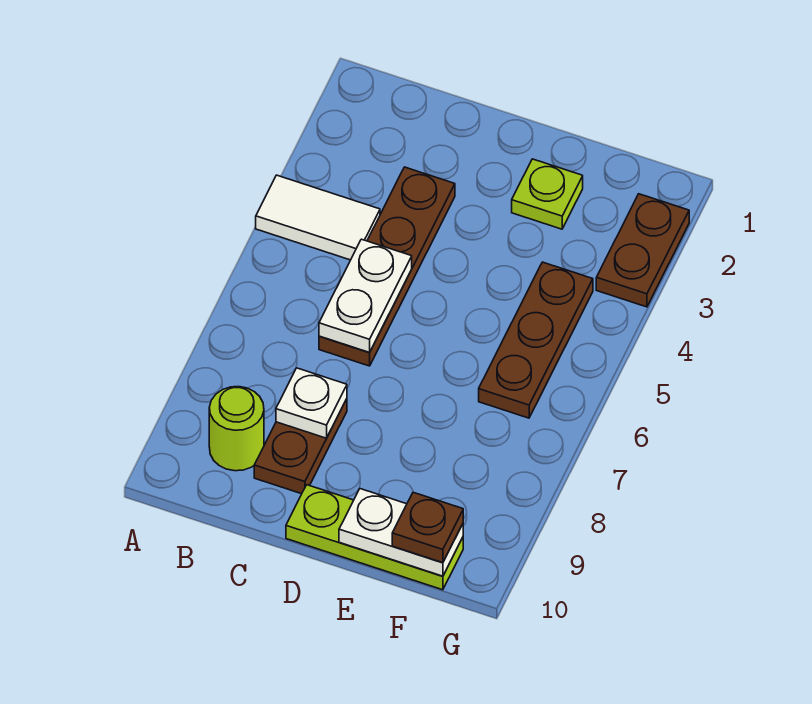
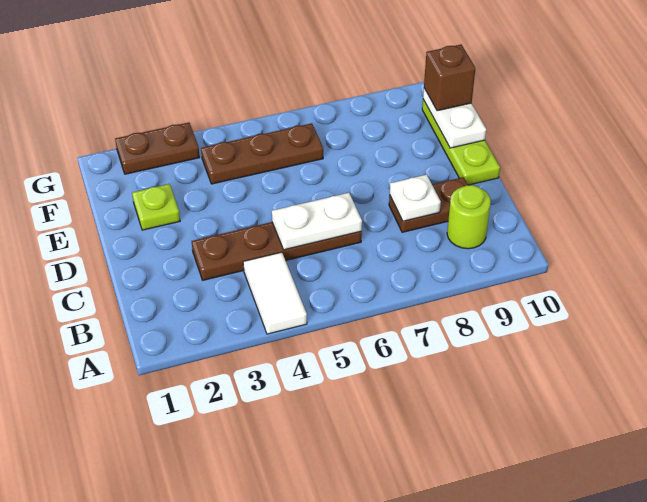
brown 1x1 plate [392,492,463,563] -> brown 1x1 brick [424,45,475,111]

